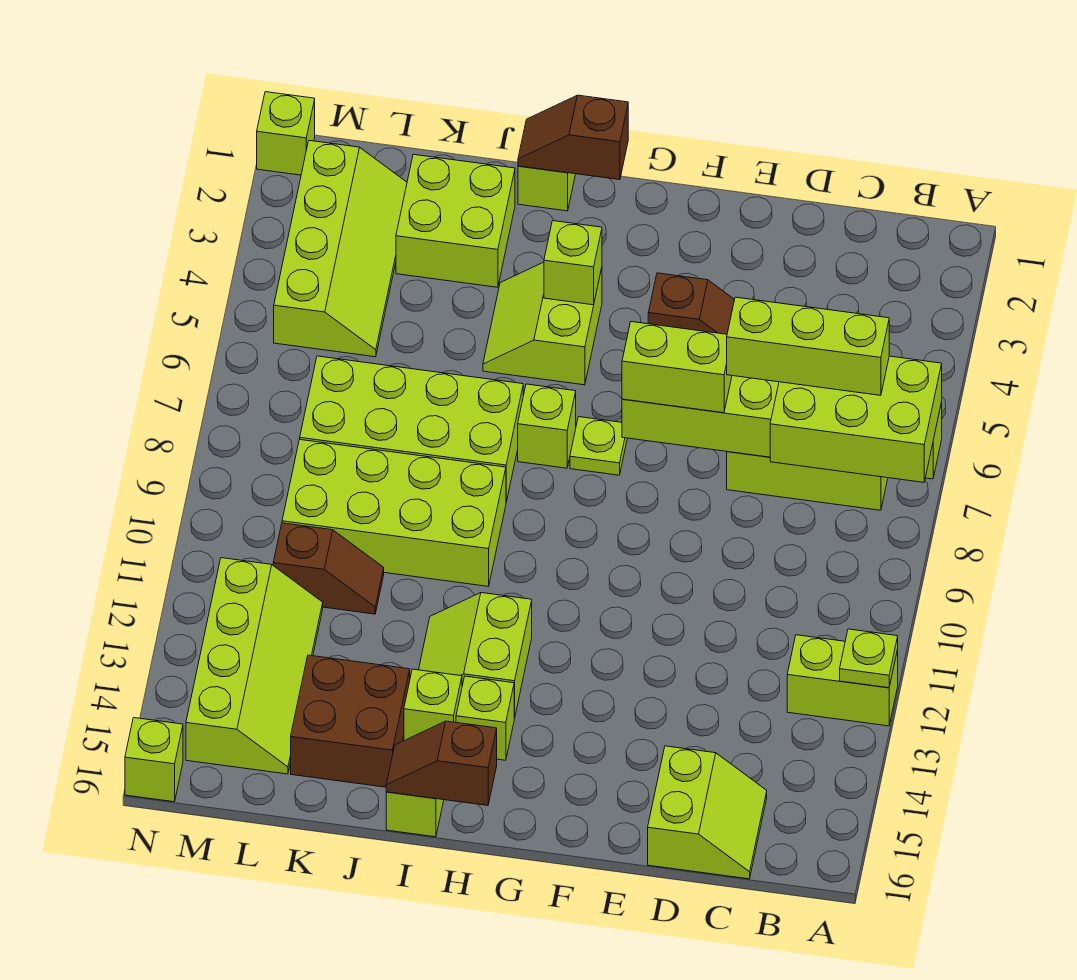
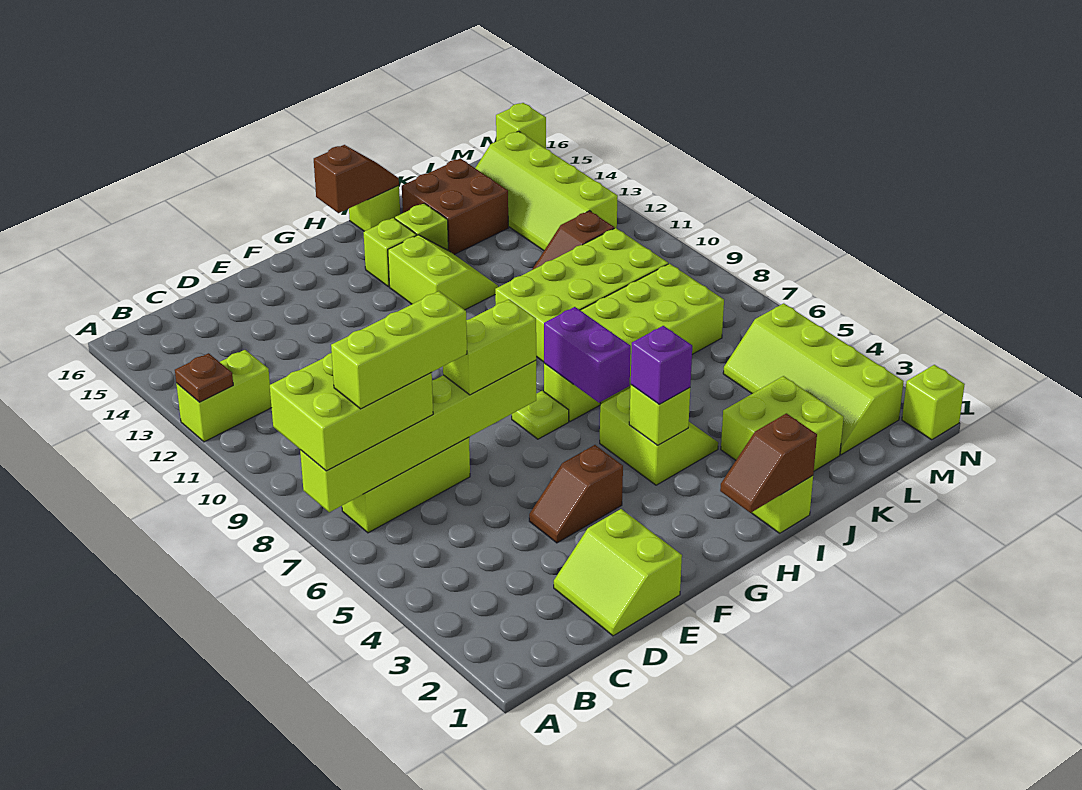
lime 1x1 plate [840,629,898,688] -> brown 1x1 plate [175,353,233,402]
lime 2x2 slope [648,746,767,879] -> lime 2x2 slope moved to [554,509,682,636]
brown 1x2 slope [518,95,628,180] -> brown 1x2 slope turned to [720,413,817,513]
none -> purple 1x1 brick [631,326,692,404]
none -> purple 1x2 brick [544,307,631,403]

